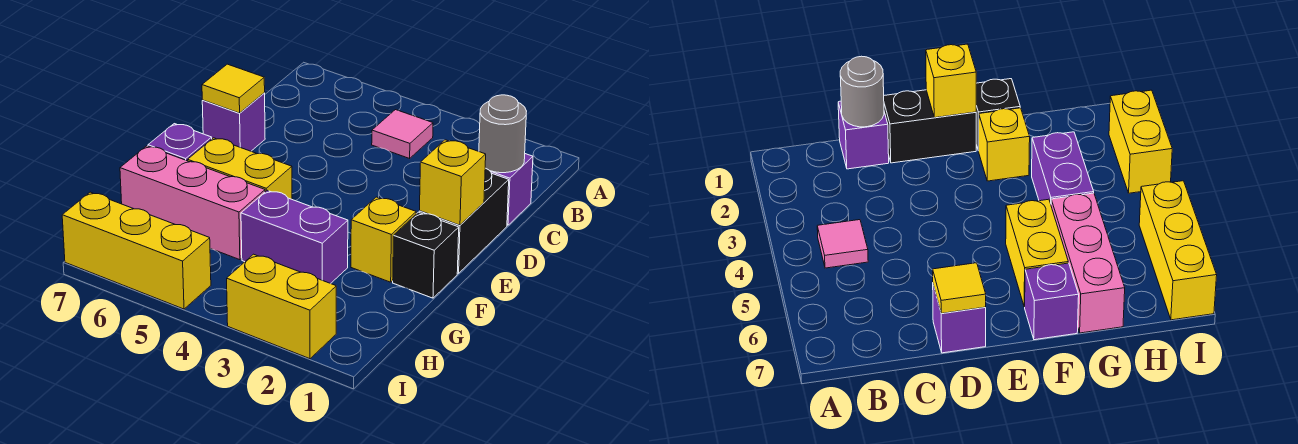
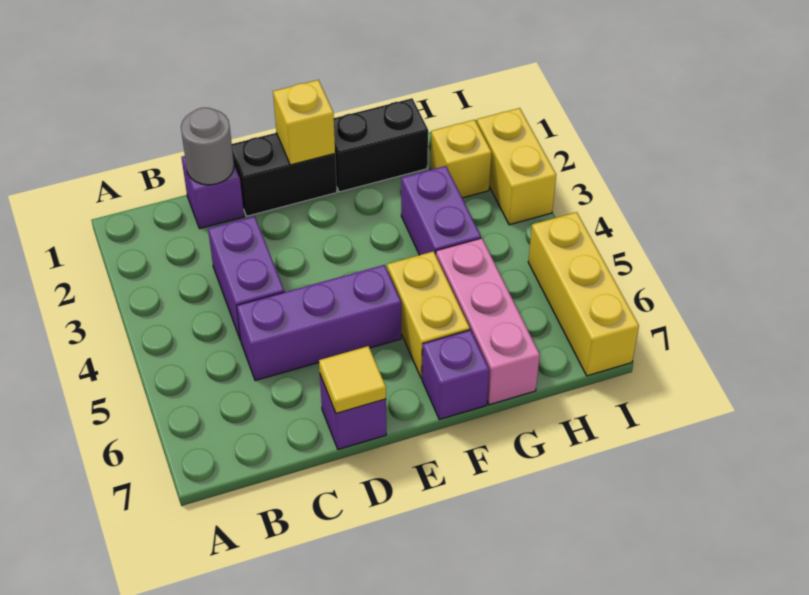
pink 1x1 tile [372,110,433,158] -> none
none -> purple 1x2 brick [208,216,284,340]
none -> purple 1x3 brick [237,265,401,381]
black 1x1 brick [393,212,459,298] -> black 1x2 brick [334,98,428,192]
yellow 1x1 brick [351,197,416,282] -> yellow 1x1 brick moved to [430,120,492,198]

